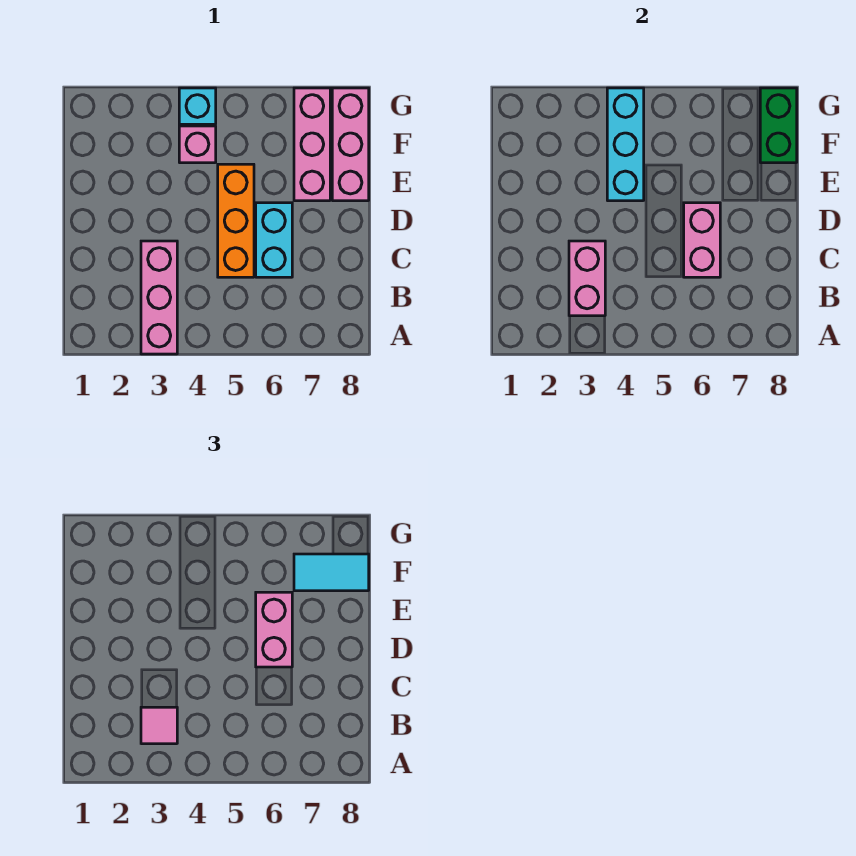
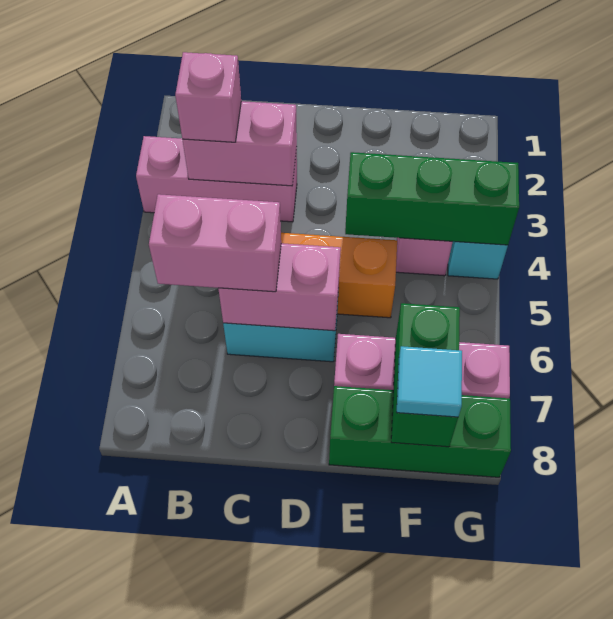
pink 1x1 tile [141,707,177,744] -> pink 1x1 brick [175,52,241,142]
pink 1x2 brick [256,592,292,667] -> pink 1x2 brick moved to [149,194,281,292]
cyan 1x3 brick [607,88,644,201] -> green 1x3 brick [345,152,519,245]
pink 1x3 brick [332,88,369,201] -> green 1x3 brick [329,386,511,477]
cyan 1x2 tile [294,554,369,591] -> cyan 1x1 tile [397,346,462,417]
green 1x2 brick [760,88,797,163] -> green 1x2 brick turned to [391,303,460,447]

